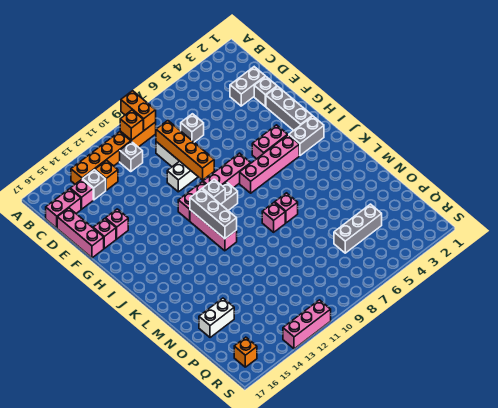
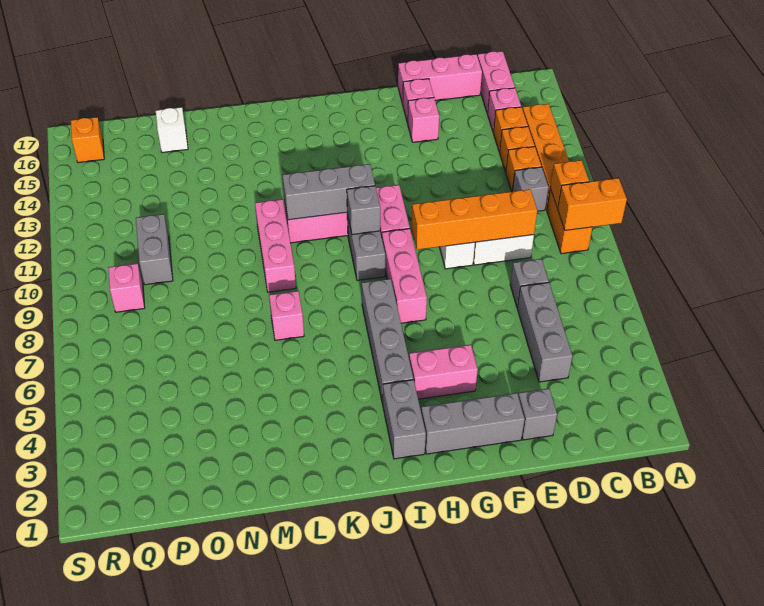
none -> orange 1x1 brick [506,146,541,192]
grey 1x1 brick [83,170,106,200] -> orange 1x1 brick [493,107,528,152]
grey 1x2 brick [230,67,265,106] -> grey 1x2 brick moved to [136,214,173,285]
pink 1x2 brick [252,125,288,159] -> pink 1x2 brick turned to [409,345,478,399]
pink 1x4 brick [240,135,299,193] -> grey 1x4 brick [362,279,413,404]
pink 1x1 brick [262,202,285,232] -> pink 1x1 brick moved to [108,263,145,312]
white 1x2 brick [199,298,234,338] -> white 1x1 brick [156,107,188,153]
grey 1x3 brick [334,204,382,253] -> grey 1x3 brick moved to [517,282,573,382]
pink 1x3 brick [283,300,331,349] -> pink 1x3 brick moved to [255,199,296,292]

